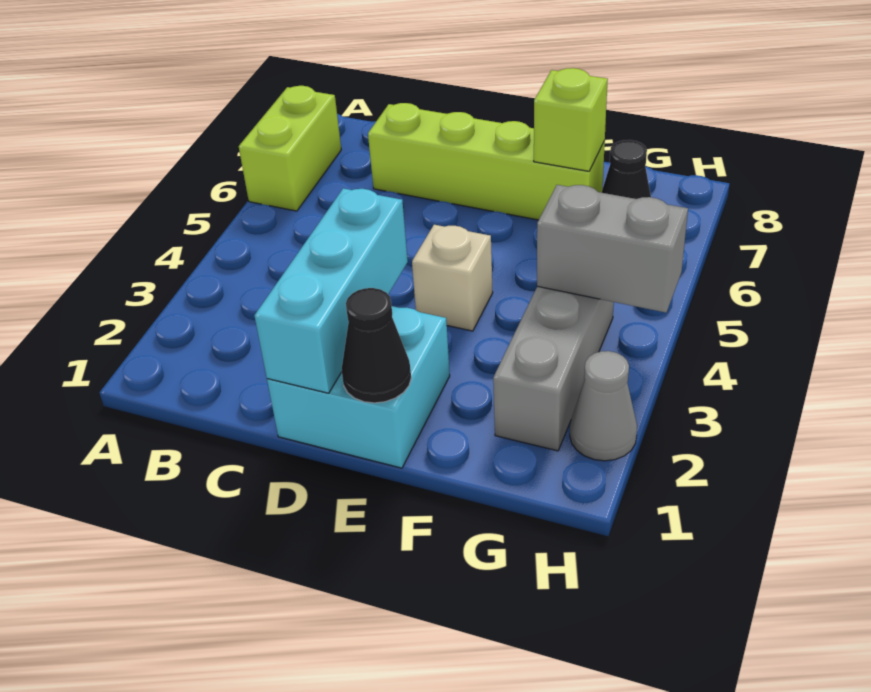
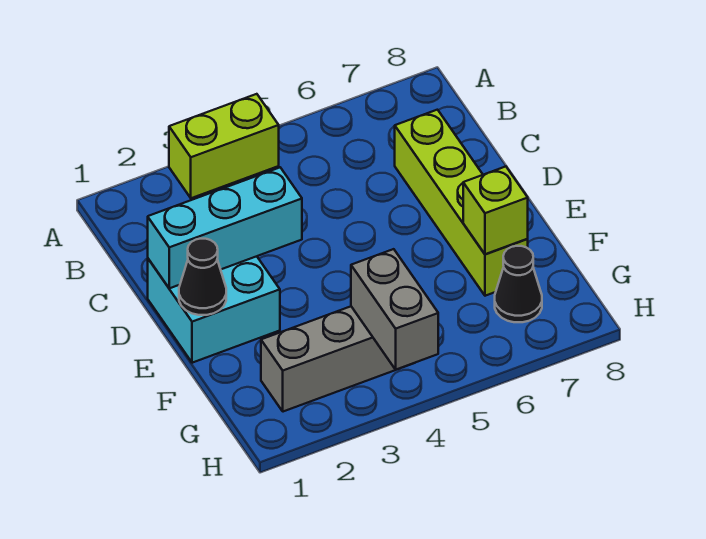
lime 1x2 brick [239,86,341,211] -> lime 1x2 brick moved to [169,94,279,198]
tan 1x1 brick [412,225,493,331] -> none
grey 1x1 cone [570,351,637,461] -> none

